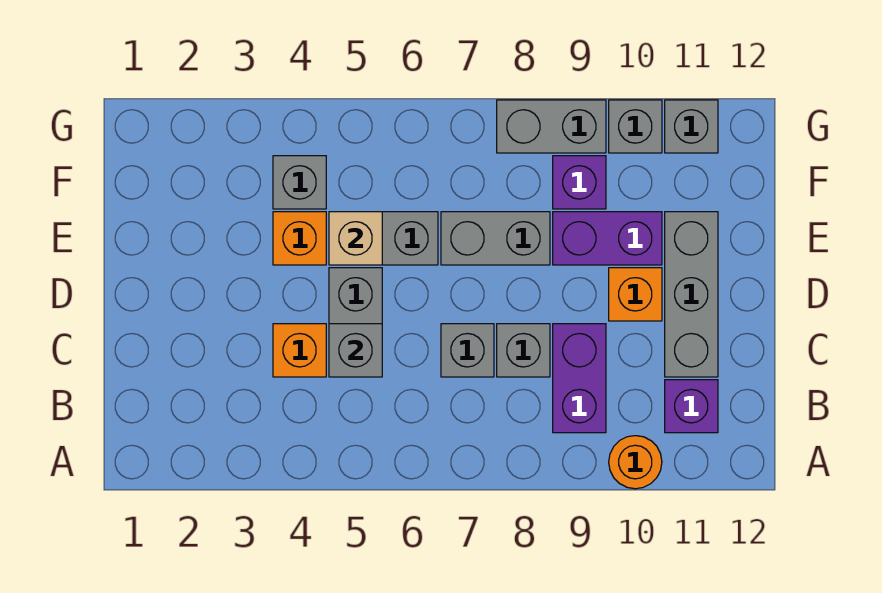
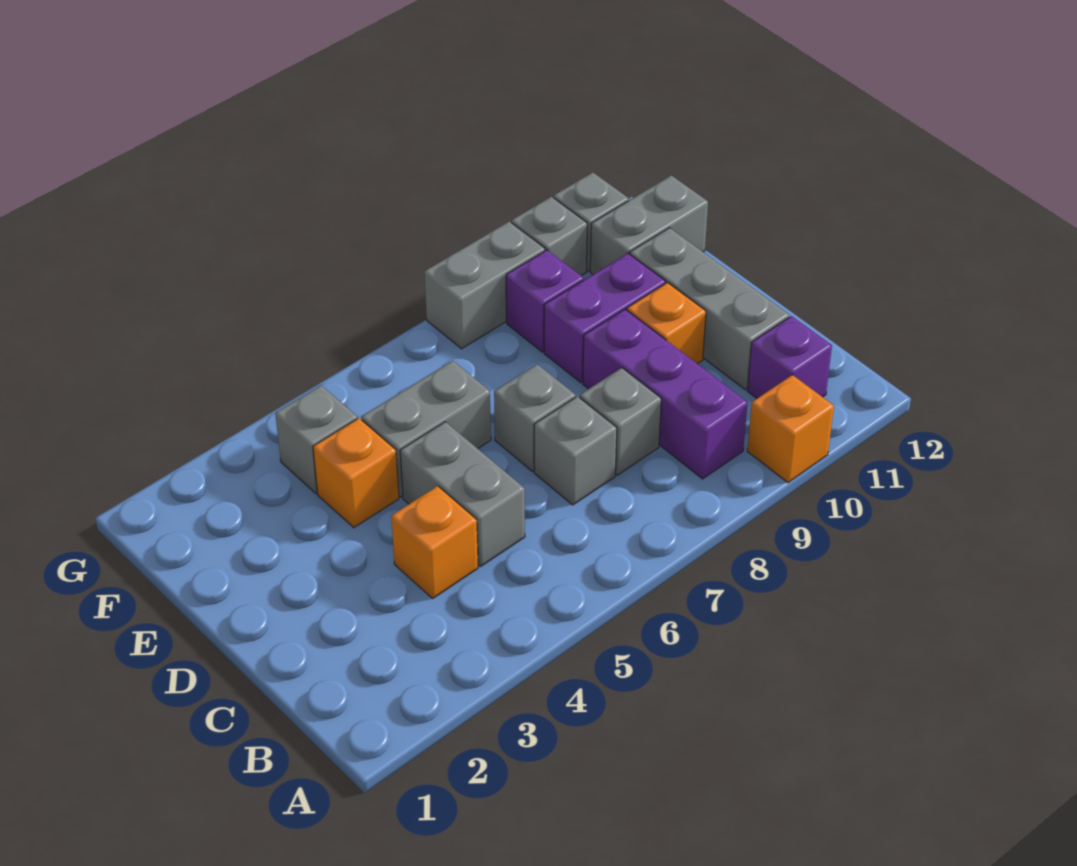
orange 1x1 round brick [609,436,662,489] -> orange 1x1 brick [747,375,834,483]
purple 1x2 brick [553,324,606,433] -> purple 1x3 brick [583,309,748,479]
grey 1x1 brick [329,324,382,377] -> grey 1x1 brick moved to [494,364,576,471]
tan 1x1 brick [329,212,382,265] -> none
grey 1x2 brick [441,212,550,265] -> grey 1x2 brick moved to [590,175,708,274]

